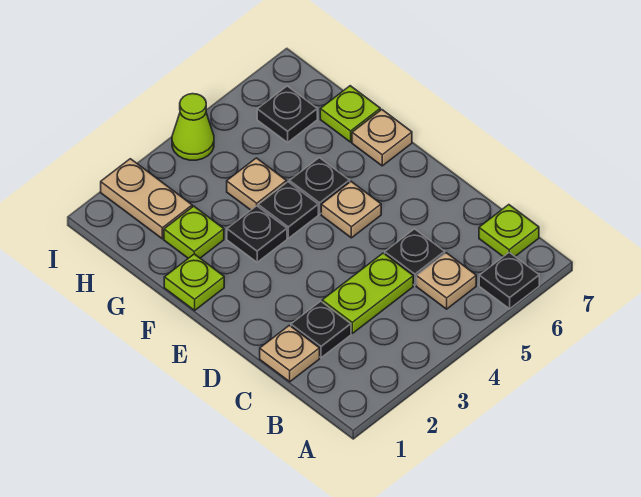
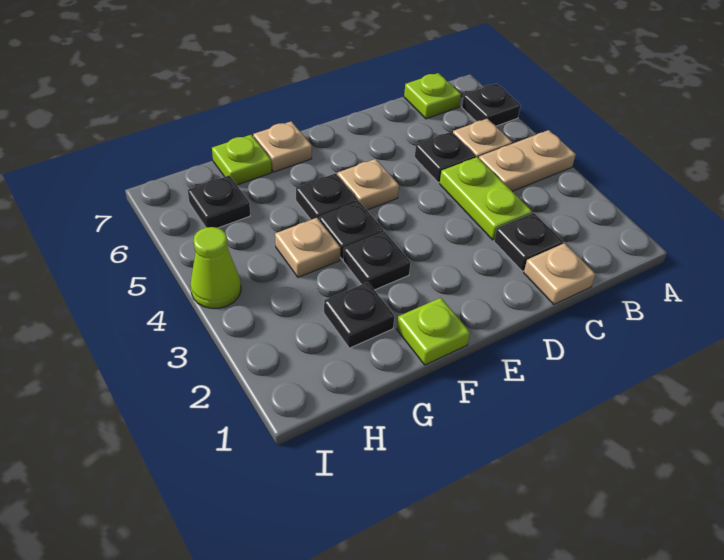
lime 1x1 plate [164,206,224,258] -> black 1x1 plate [324,282,394,348]
tan 1x2 plate [101,159,192,239] -> tan 1x2 plate moved to [479,130,576,191]

